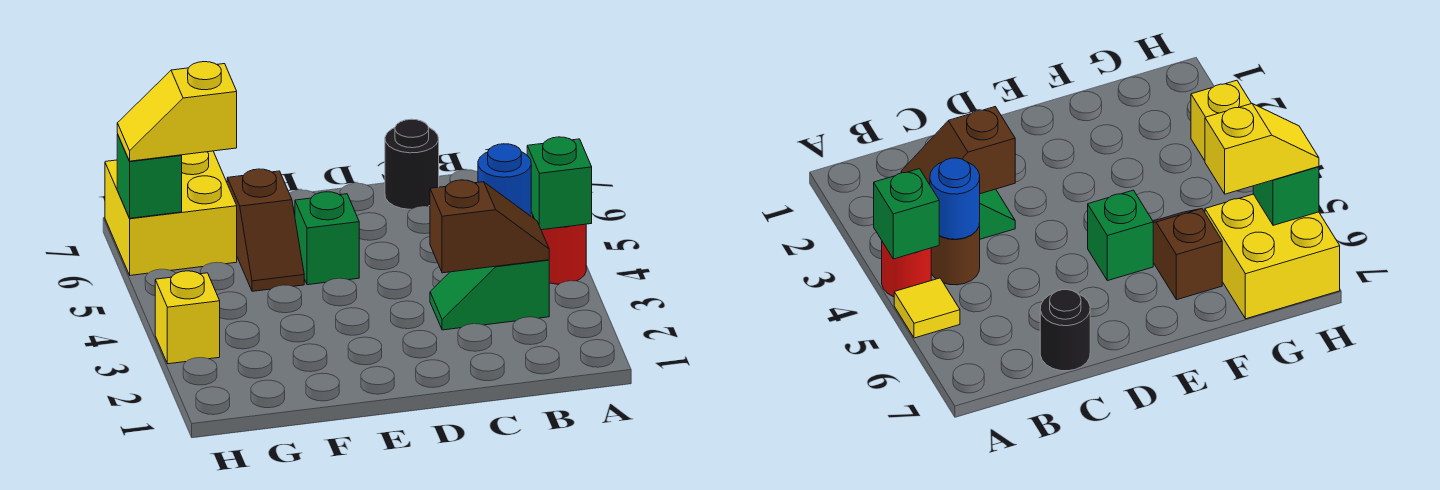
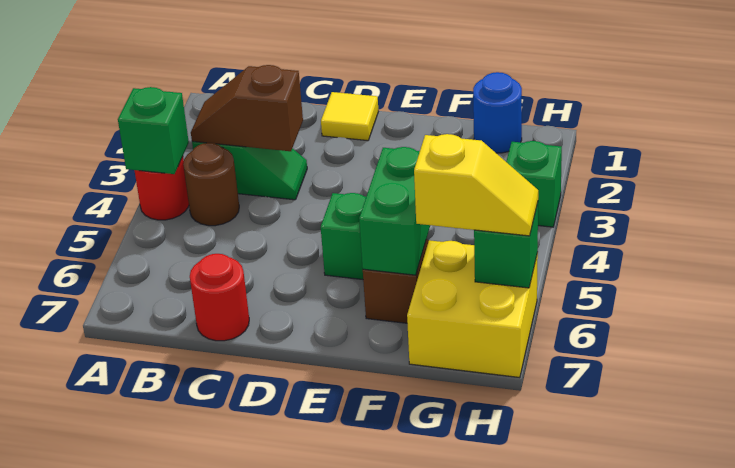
yellow 1x1 tile [894,278,960,338] -> yellow 1x1 tile moved to [321,92,378,141]
blue 1x1 round brick [478,144,531,216] -> blue 1x1 round brick moved to [473,72,522,153]
black 1x1 round brick [385,119,439,209] -> red 1x1 round brick [190,254,249,341]
none -> green 1x2 brick [359,147,430,275]
yellow 1x1 brick [155,271,220,364] -> green 1x1 brick [506,141,562,227]

